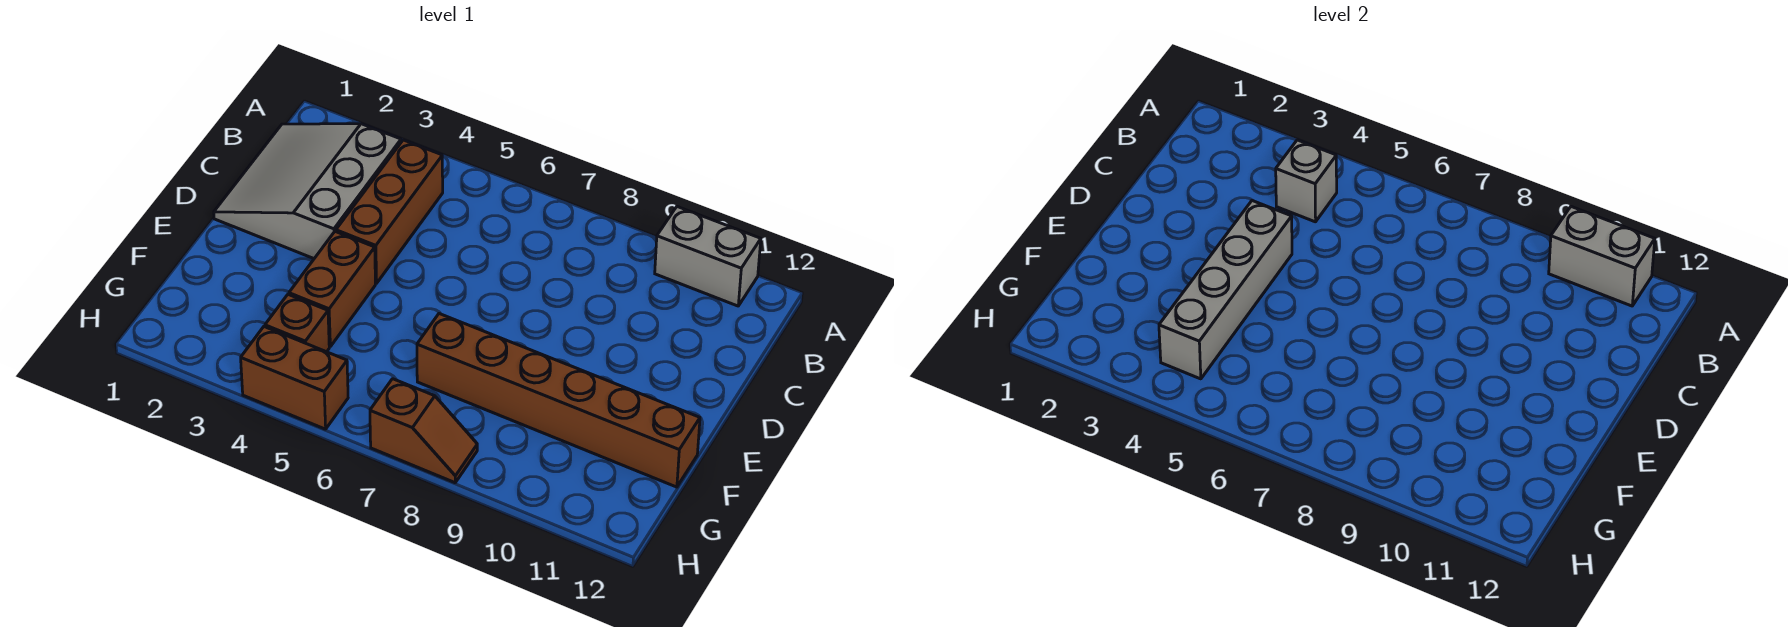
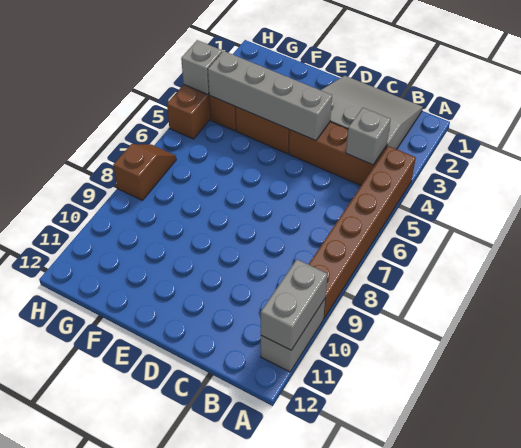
brown 1x6 brick [417,314,700,487] -> brown 1x6 brick moved to [308,146,416,319]
none -> grey 1x1 brick [181,40,222,95]
brown 1x2 slope [370,379,477,483] -> brown 1x2 slope turned to [113,144,176,200]

